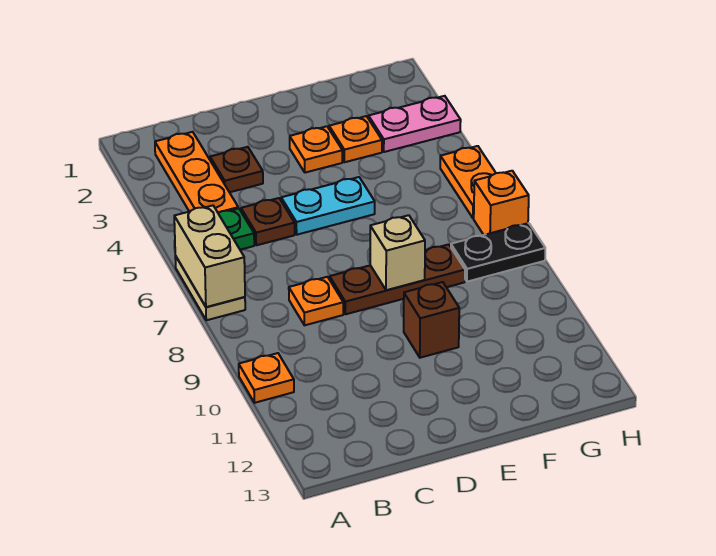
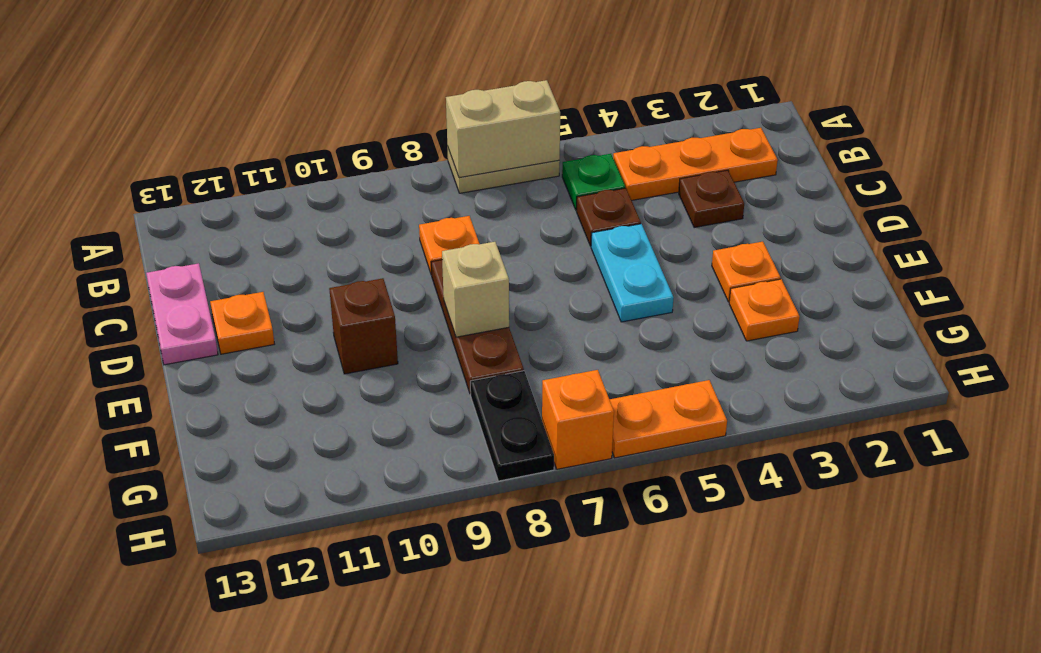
orange 1x1 plate [239,353,294,403] -> orange 1x1 plate moved to [210,292,274,354]
pink 1x2 plate [368,96,461,152] -> pink 1x2 plate moved to [146,263,218,365]

